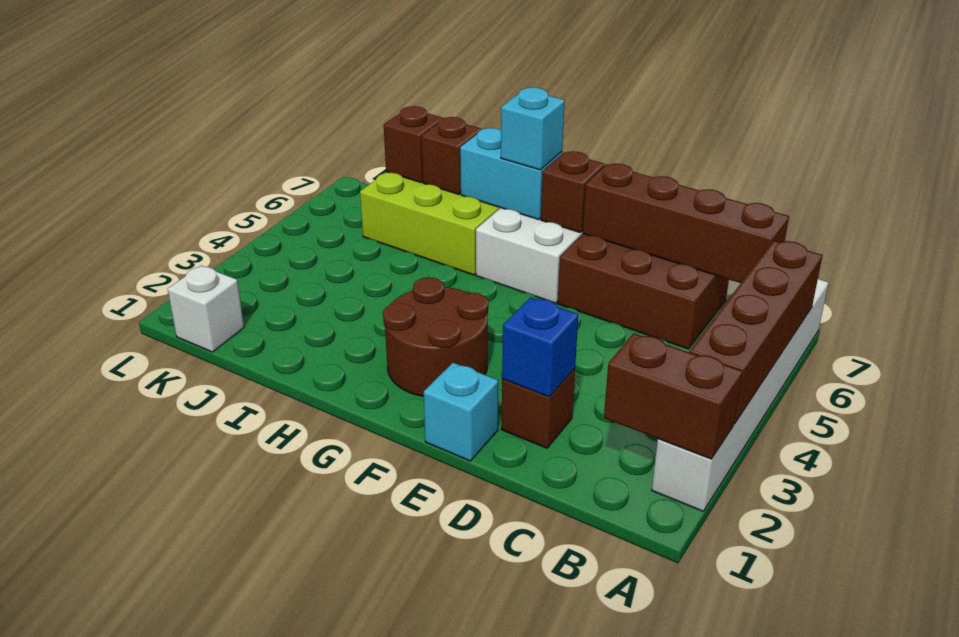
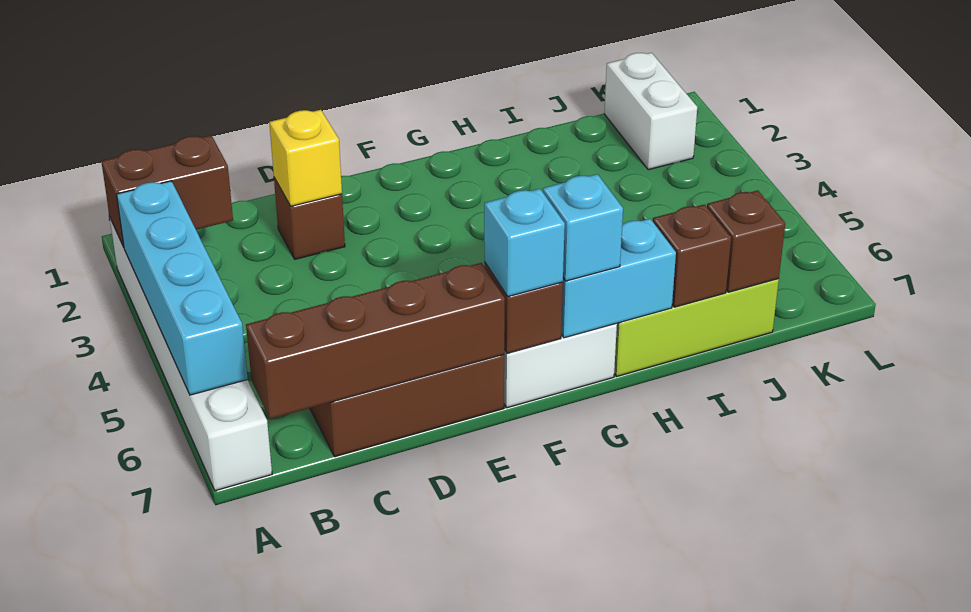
brown 1x4 brick [689,241,822,424] -> cyan 1x4 brick [117,181,248,395]
blue 1x1 brick [502,298,578,397] -> yellow 1x1 brick [269,110,342,206]
cyan 1x1 brick [424,363,498,461] -> cyan 1x1 brick moved to [484,189,565,297]
brown 2x2 round brick [383,277,488,397] -> none
white 1x1 brick [168,266,244,352] -> white 1x2 brick [604,53,697,170]

